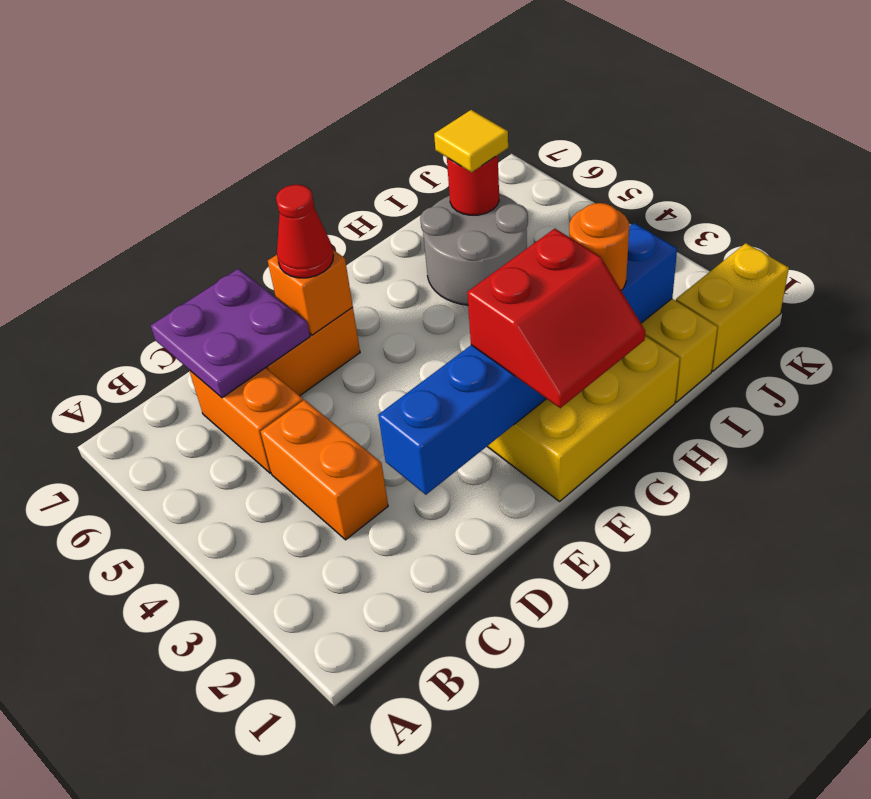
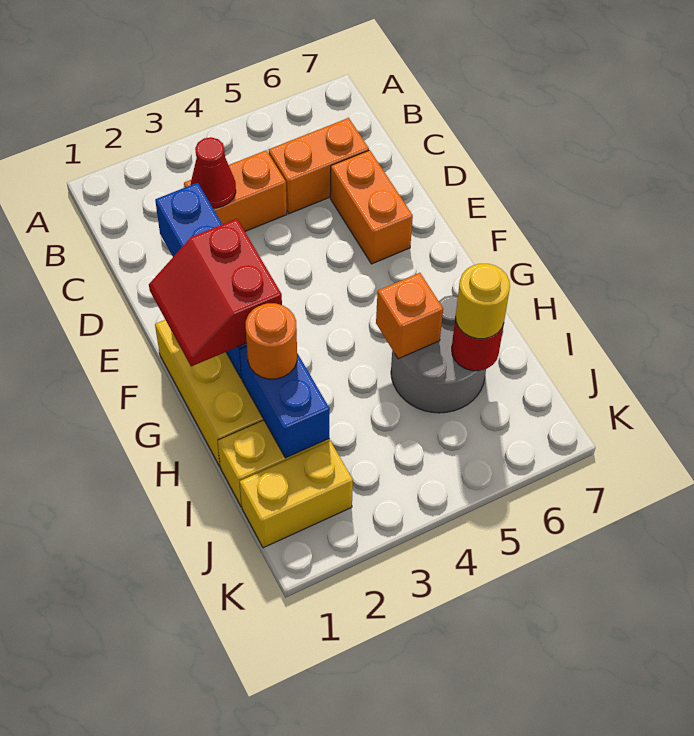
purple 2x2 plate [151,269,310,398] -> none
orange 1x1 brick [268,250,353,335] -> orange 1x1 brick moved to [376,273,443,359]
red 1x1 cone [276,185,333,278] -> red 1x1 cone moved to [191,137,236,208]
yellow 1x1 tile [434,110,508,172] -> yellow 1x1 round brick [456,264,510,339]
yellow 1x2 brick [676,243,789,371] -> yellow 1x2 brick turned to [240,441,353,548]

